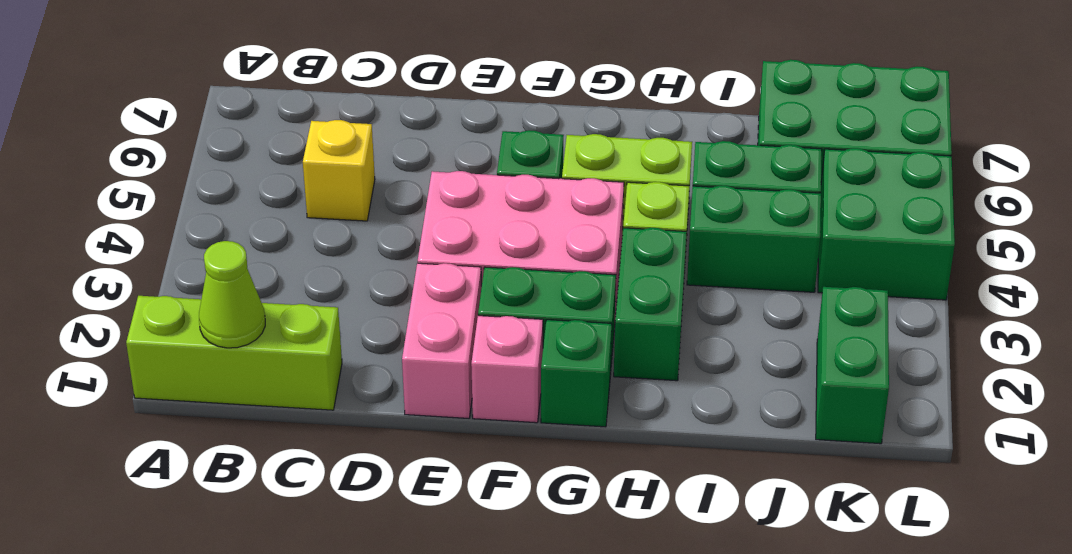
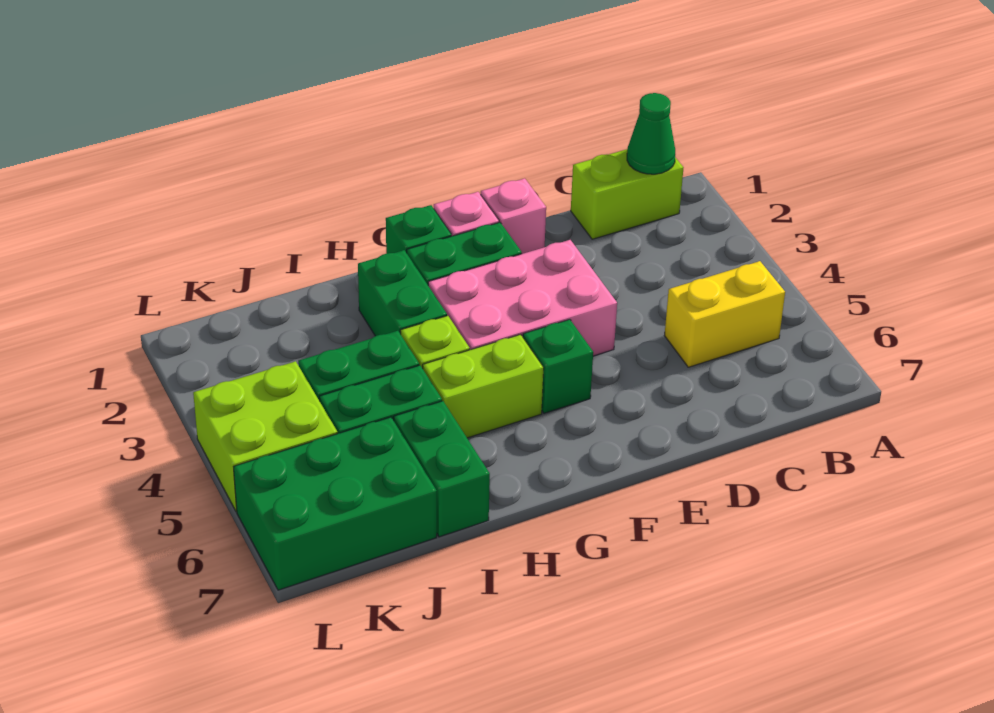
lime 1x3 brick [126,296,342,410] -> lime 1x2 brick [571,149,684,239]
lime 1x1 cone [199,241,265,348] -> green 1x1 cone [627,93,675,174]
yellow 1x1 brick [303,120,375,221] -> yellow 1x2 brick [665,261,785,367]
pink 1x2 brick [402,263,481,418] -> pink 1x1 brick [481,178,546,254]
green 1x2 brick [816,287,889,444] -> green 1x2 brick moved to [394,401,490,537]
green 2x2 brick [818,148,955,300] -> lime 2x2 brick [193,361,338,512]

